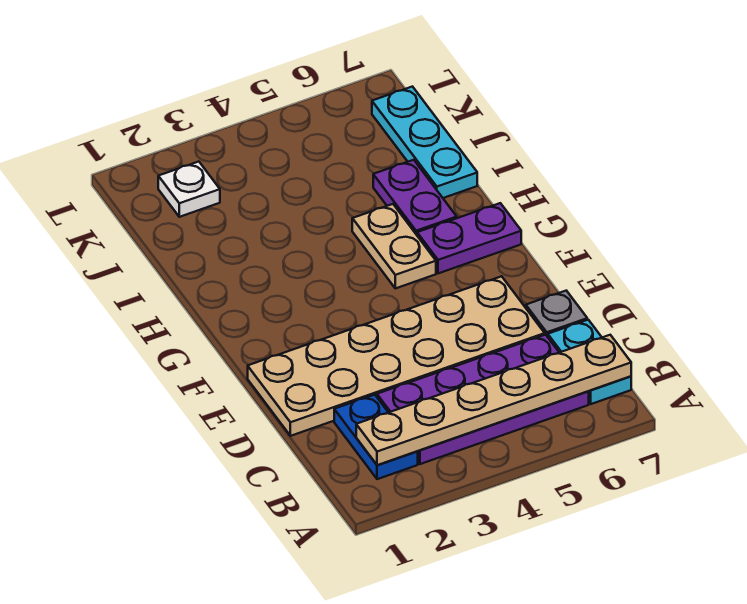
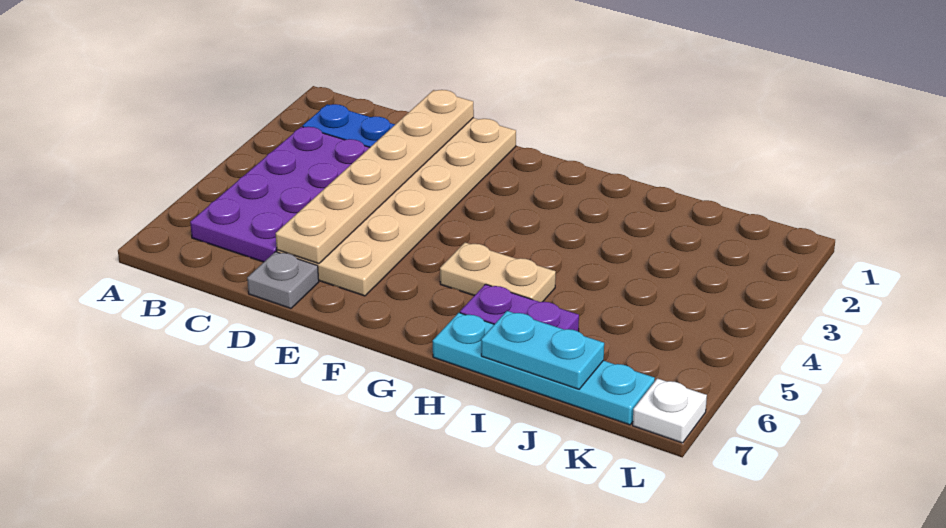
tan 1x6 plate [356,335,631,465] -> tan 1x6 plate moved to [276,90,474,264]
cyan 1x2 plate [548,320,631,404] -> cyan 1x2 plate moved to [481,311,604,389]
purple 1x2 plate [417,203,521,273] -> none
cyan 1x3 plate [372,87,477,198] -> cyan 1x4 plate [433,313,655,425]
white 1x1 plate [158,162,220,217] -> white 1x1 plate moved to [633,378,707,443]

